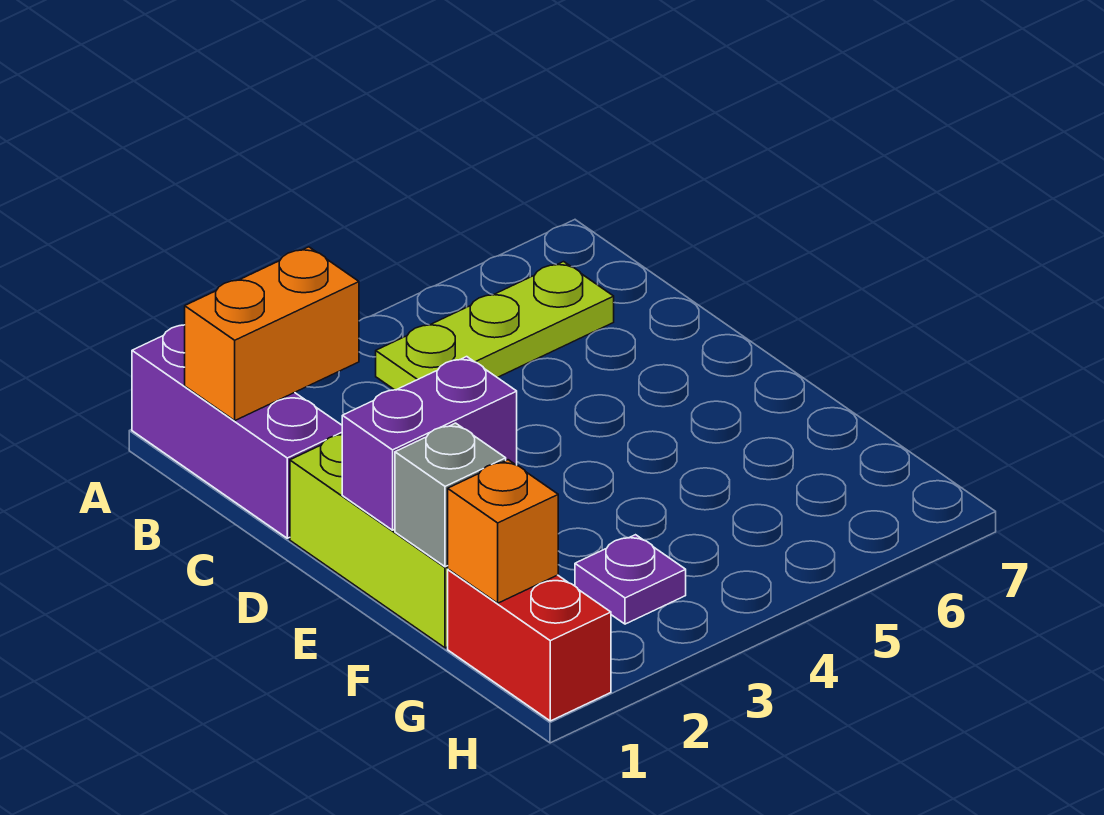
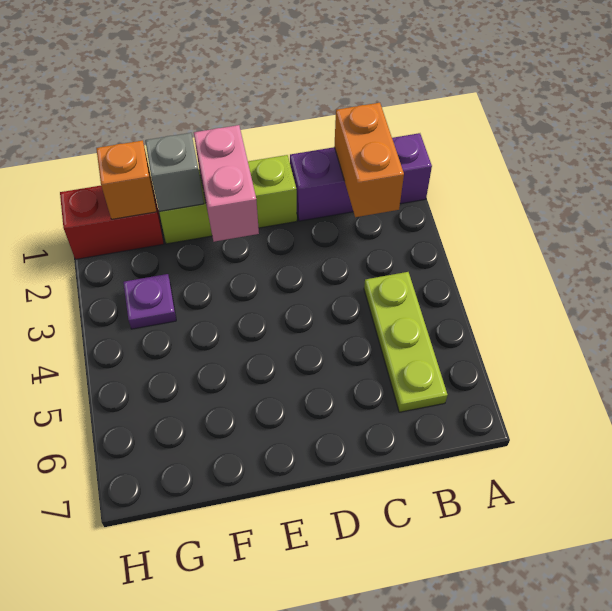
purple 1x2 brick [342,357,517,530] -> pink 1x2 brick [194,125,259,242]

